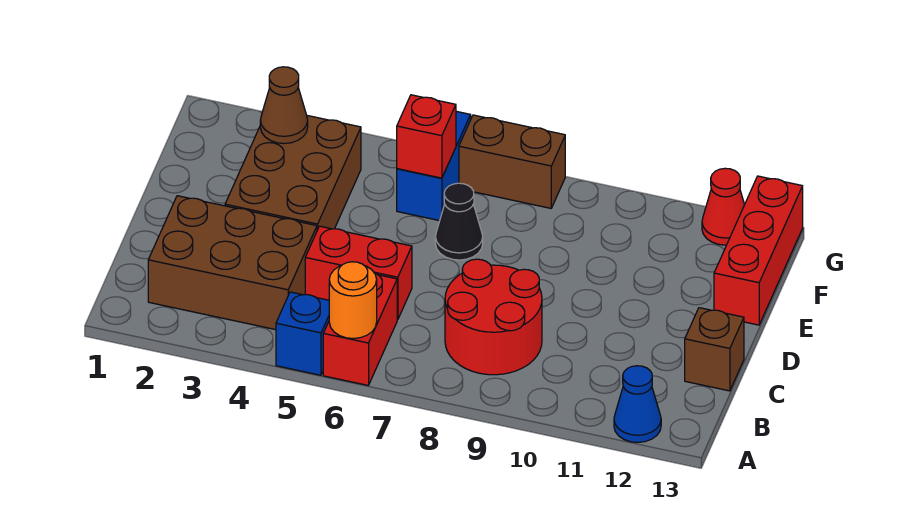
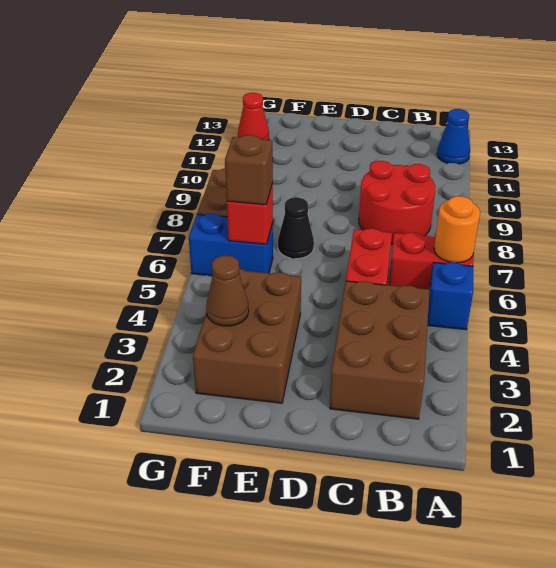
brown 1x1 brick [685,308,744,391] -> brown 1x1 brick moved to [225,135,273,205]
brown 2x3 brick [225,116,361,230] -> brown 2x3 brick turned to [193,269,301,403]
red 1x3 brick [714,176,803,325] -> none

